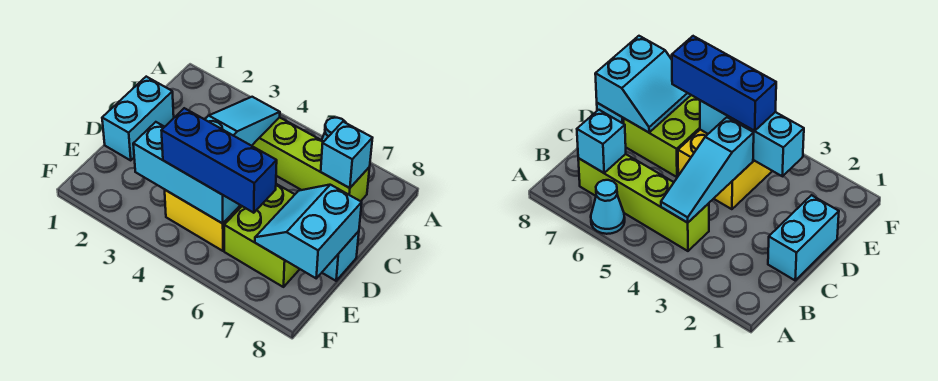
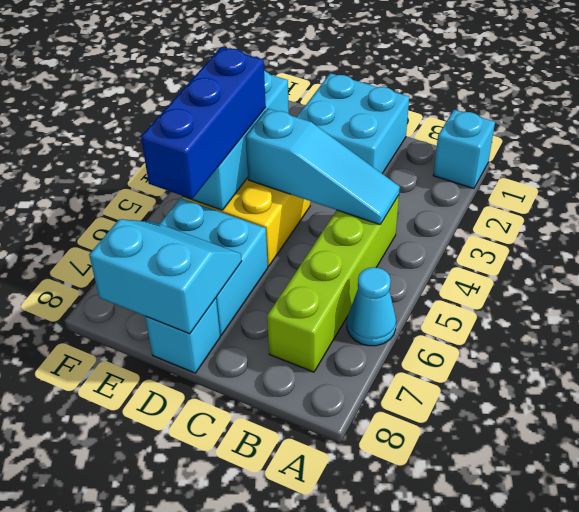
cyan 1x1 brick [321,122,372,188] -> cyan 1x1 brick moved to [433,110,495,189]
cyan 1x2 brick [102,77,174,160] -> cyan 2x2 brick [297,73,409,174]
lime 2x2 brick [224,184,300,287] -> cyan 2x2 brick [160,198,268,335]

